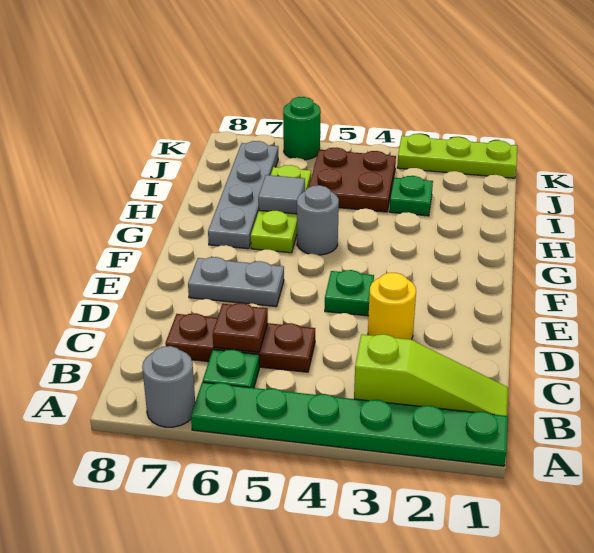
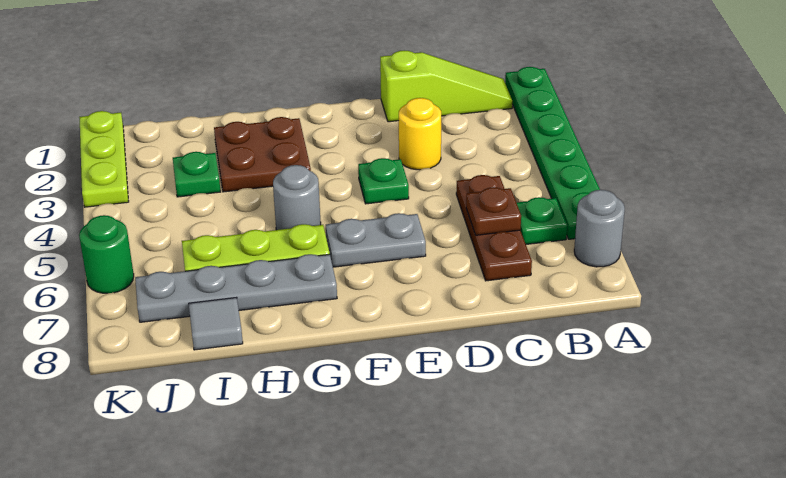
lime 1x3 slope [354,334,508,416] -> lime 1x3 slope turned to [380,51,512,122]
grey 1x2 plate [188,257,284,307] -> grey 1x2 plate turned to [326,213,426,267]
grey 1x1 tile [258,175,305,214] -> grey 1x1 tile moved to [189,298,243,350]
brown 2x2 plate [309,148,396,212] -> brown 2x2 plate moved to [214,117,311,192]

